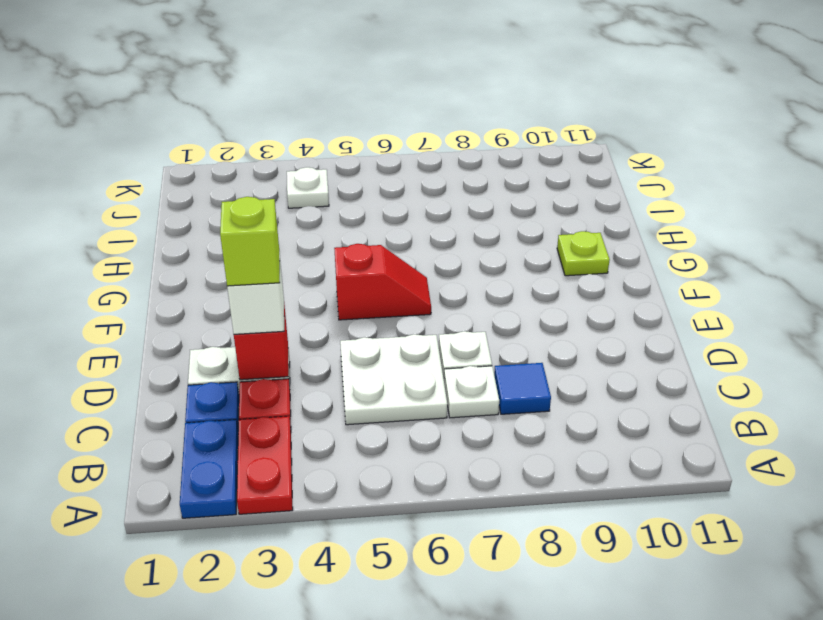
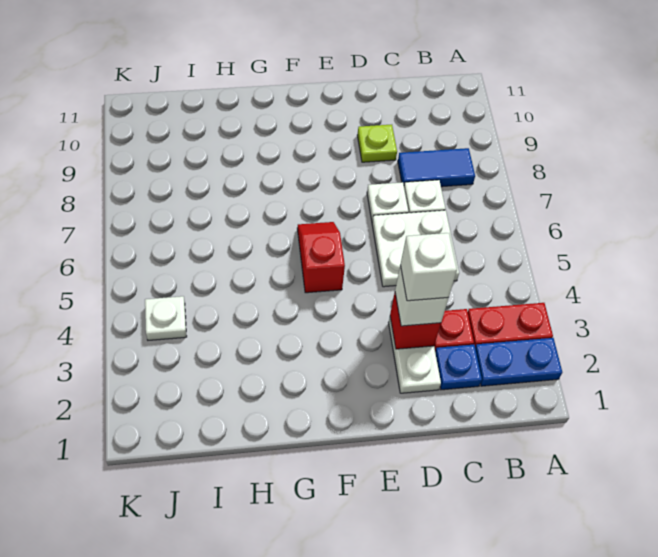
blue 1x1 tile [494,363,551,414] -> blue 1x2 tile [398,148,475,187]
lime 1x1 brick [220,197,280,286] -> white 1x1 brick [400,233,457,301]
lime 1x1 plate [557,231,610,276] -> lime 1x1 plate moved to [357,125,397,162]

